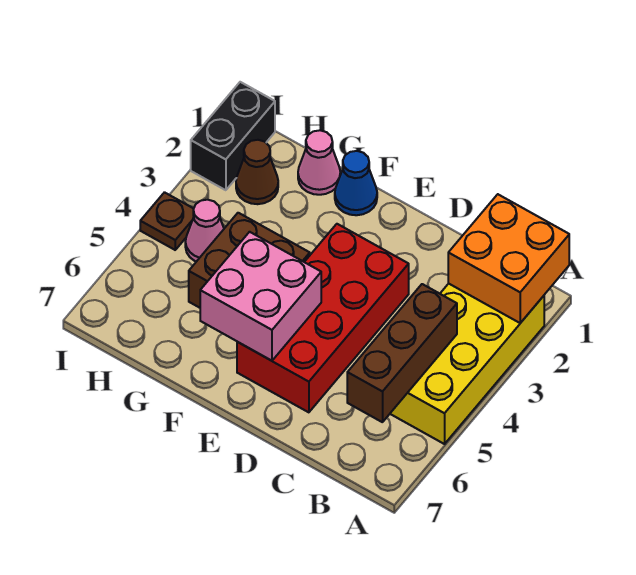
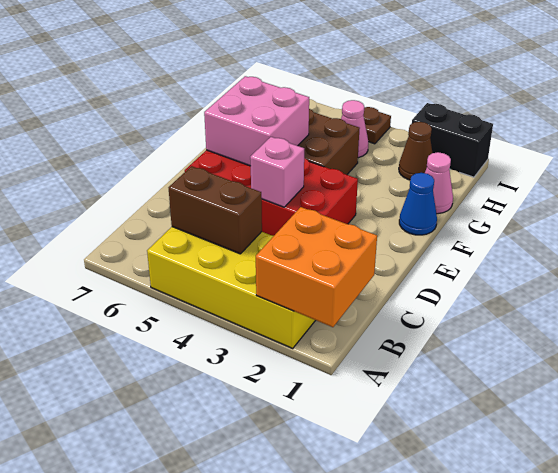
brown 1x3 brick [347,284,457,422] -> brown 1x2 brick [168,166,262,254]
none -> pink 1x1 brick [250,137,304,207]

